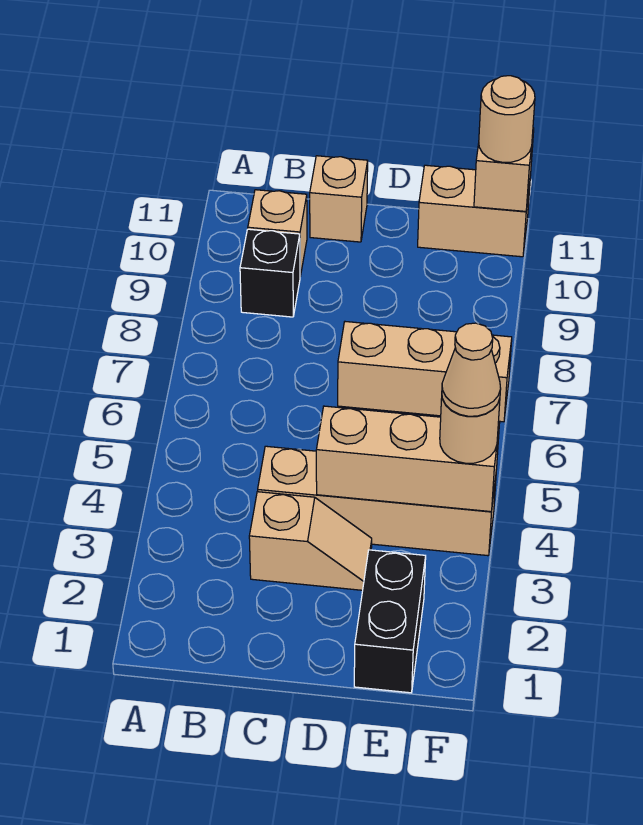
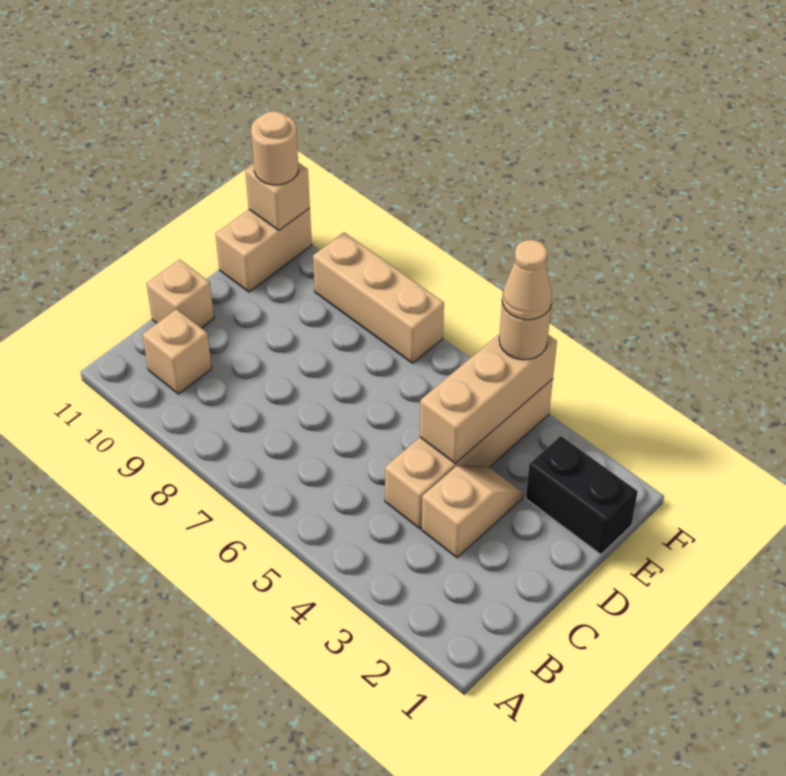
black 1x1 brick [240,229,300,317] -> none
tan 1x3 brick [338,322,512,422] -> tan 1x3 brick turned to [313,232,444,363]

